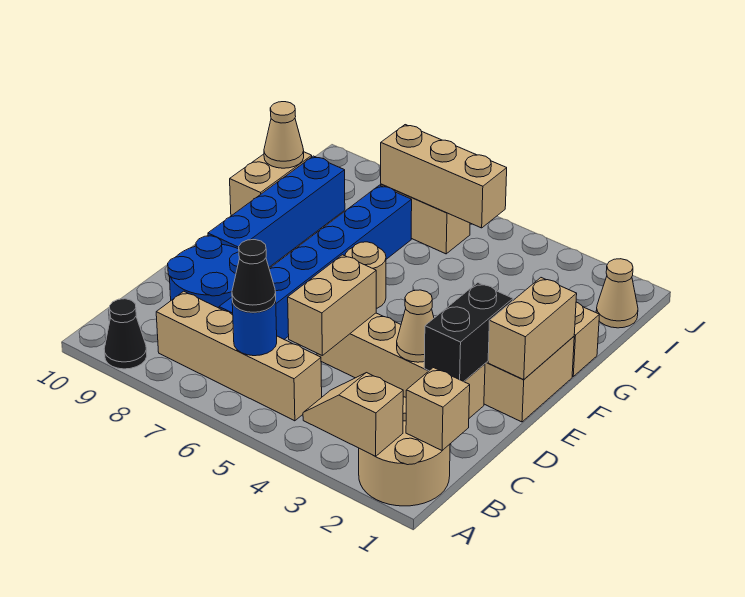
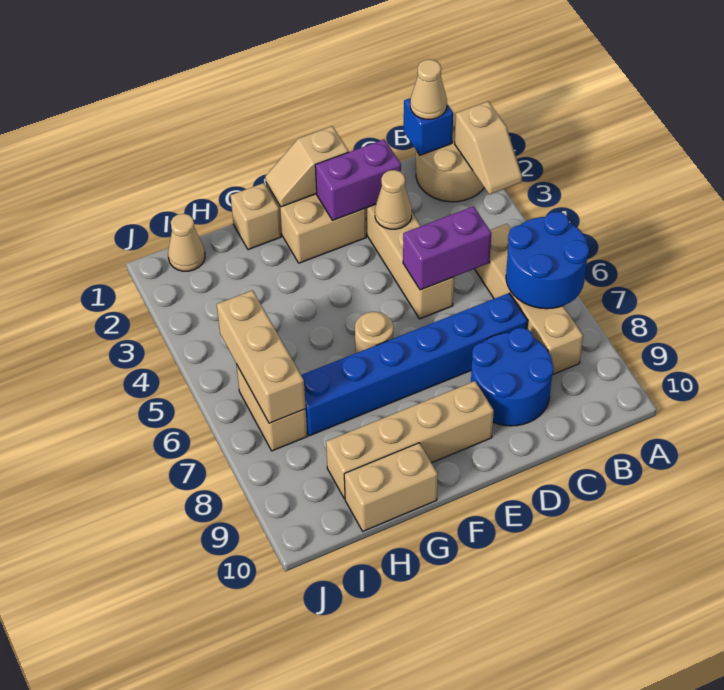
black 1x1 cone [104,299,147,369] -> none
tan 1x1 brick [406,368,470,450] -> blue 1x1 brick [404,98,453,155]
blue 1x1 round brick [232,301,277,356] -> blue 2x2 round brick [506,212,589,309]
black 1x1 cone [232,240,276,312] -> none
tan 1x2 brick [288,255,376,355] -> purple 1x2 brick [403,206,491,290]
black 1x2 brick [424,283,513,382] -> purple 1x2 brick [315,139,401,220]
tan 1x2 brick [488,278,577,379] -> tan 1x2 slope [265,126,348,207]
blue 1x4 brick [208,156,345,267] -> tan 1x4 brick [326,381,494,499]
tan 1x1 cone [264,102,304,168] -> tan 1x1 cone moved to [410,59,447,119]

